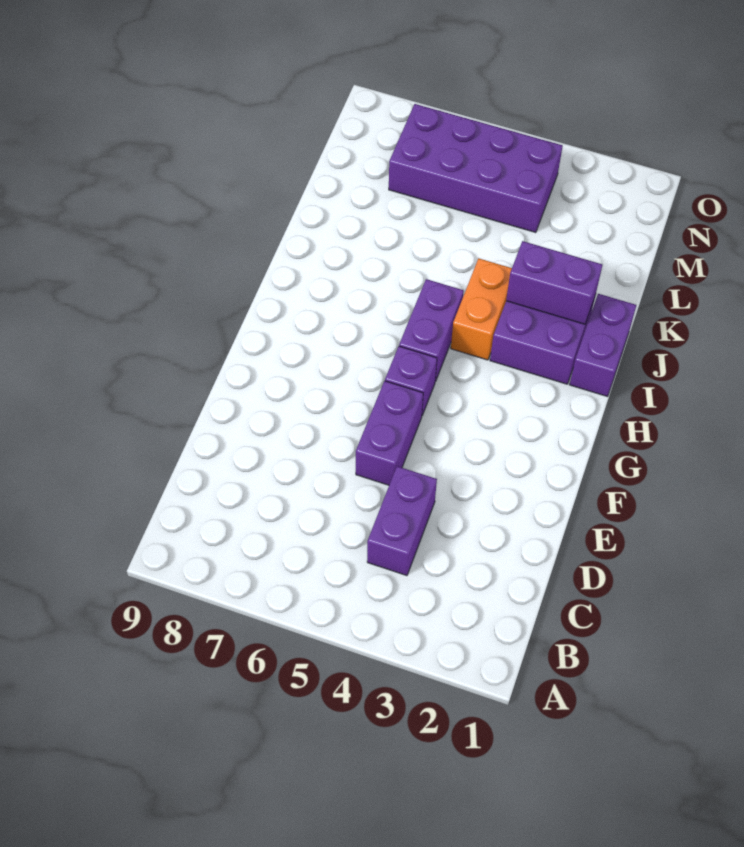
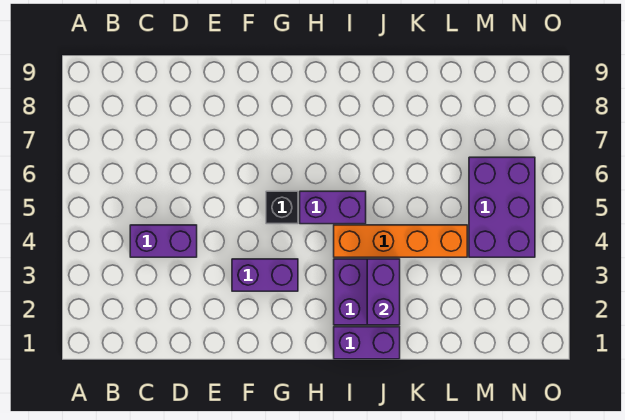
purple 1x2 brick [356,381,423,485] -> purple 1x2 brick moved to [232,259,298,291]
purple 1x1 brick [385,346,437,415] -> black 1x1 brick [266,191,298,224]
orange 1x2 brick [451,258,512,360] -> orange 1x4 brick [334,225,467,257]
purple 2x4 brick [389,104,563,233] -> purple 2x3 brick [469,157,535,257]

